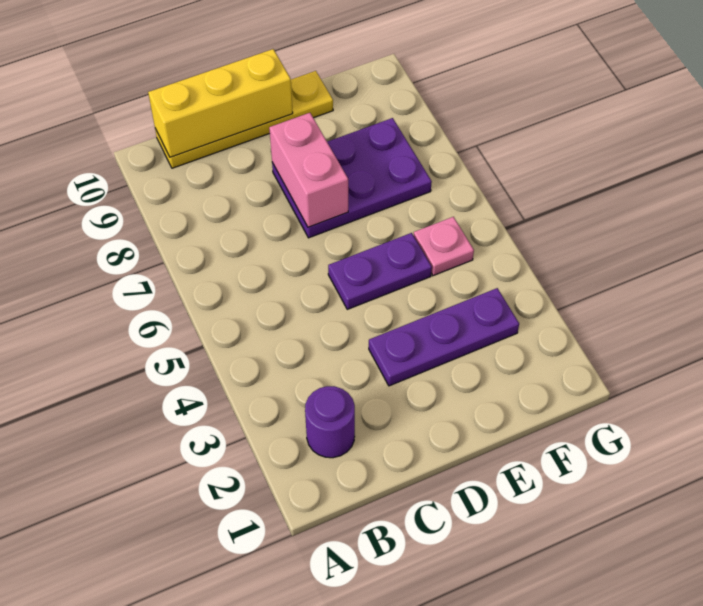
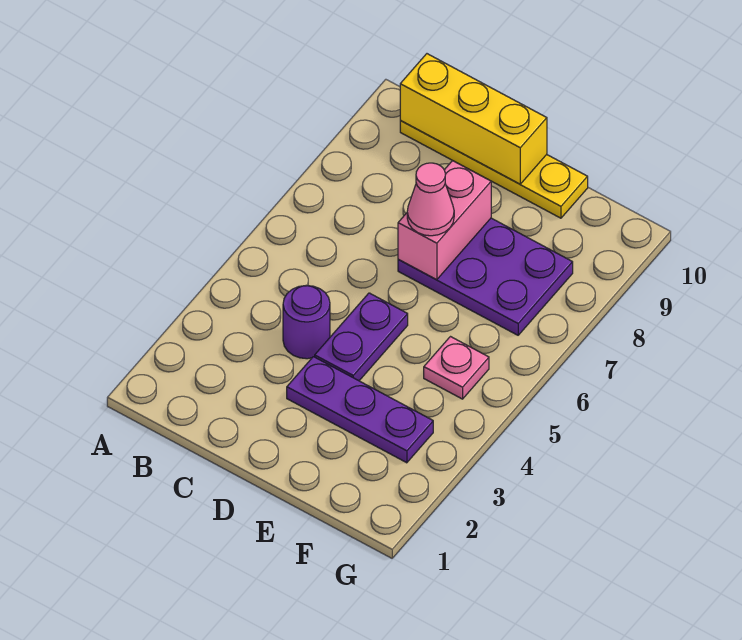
purple 1x1 round brick [305,386,355,458] -> purple 1x1 round brick moved to [283,286,330,359]
purple 1x2 plate [328,233,432,309] -> purple 1x2 plate turned to [315,293,408,381]
none -> pink 1x1 cone [407,163,454,236]

